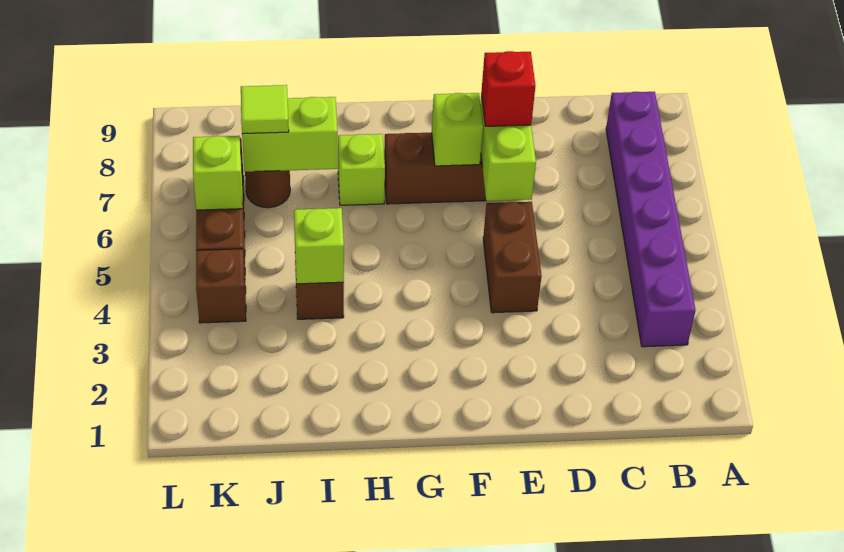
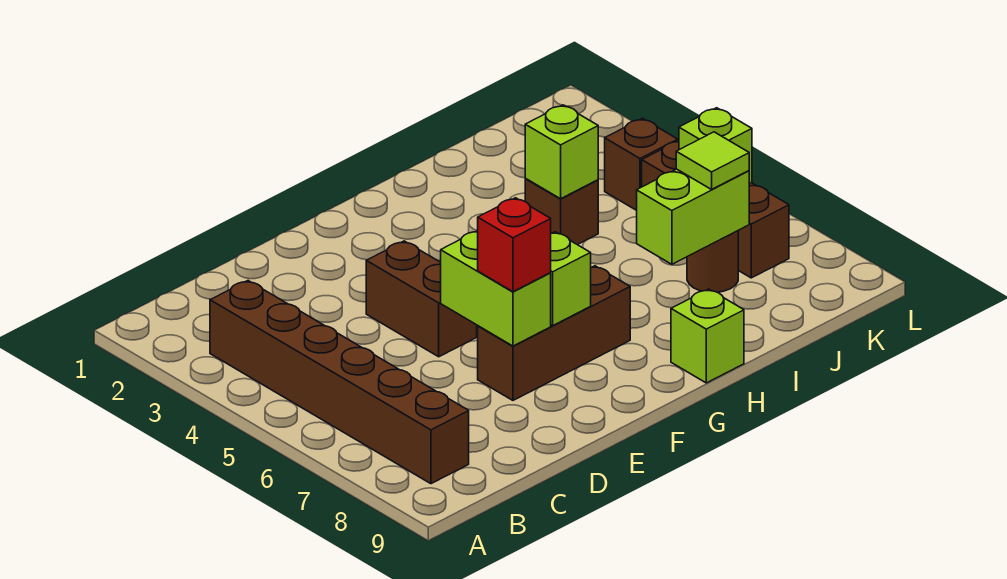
purple 1x6 brick [606,92,695,347] -> brown 1x6 brick [210,281,469,484]
lime 1x1 brick [338,134,385,205] -> lime 1x1 brick moved to [671,289,744,383]

